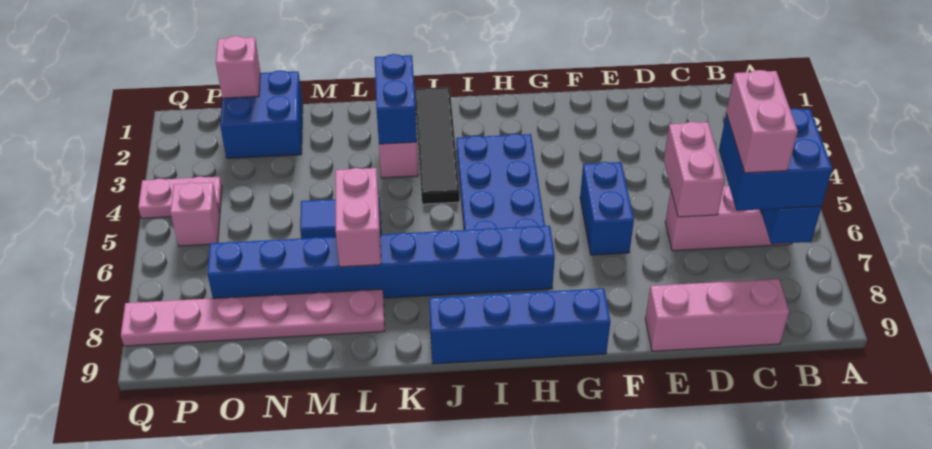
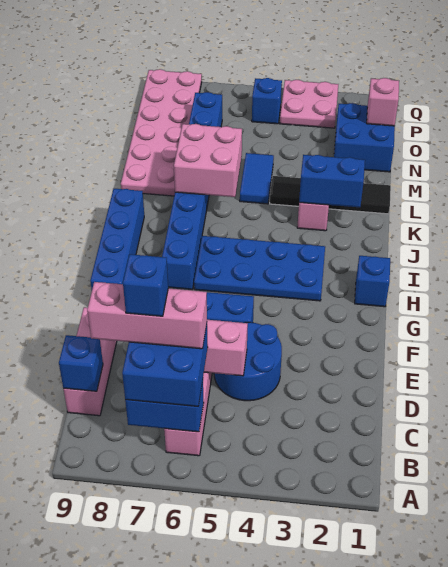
pink 1x2 brick [726,70,798,173] -> pink 1x3 brick [87,282,207,349]
none -> blue 1x1 brick [123,254,168,316]
none -> blue 1x1 brick [59,335,103,391]
none -> blue 2x2 round brick [214,321,282,401]
none -> blue 1x1 brick [355,256,390,307]
black 1x4 tile [415,87,460,204] -> black 1x4 tile moved to [270,176,391,214]
pink 1x2 brick [335,168,381,267] -> pink 2x2 brick [174,124,242,197]
pink 1x6 plate [121,289,385,346] -> pink 2x6 plate [121,69,202,196]
pink 1x2 plate [138,177,222,218] -> pink 2x2 plate [280,80,338,128]
pink 1x1 brick [170,182,220,246] -> blue 1x1 brick [252,78,282,124]

